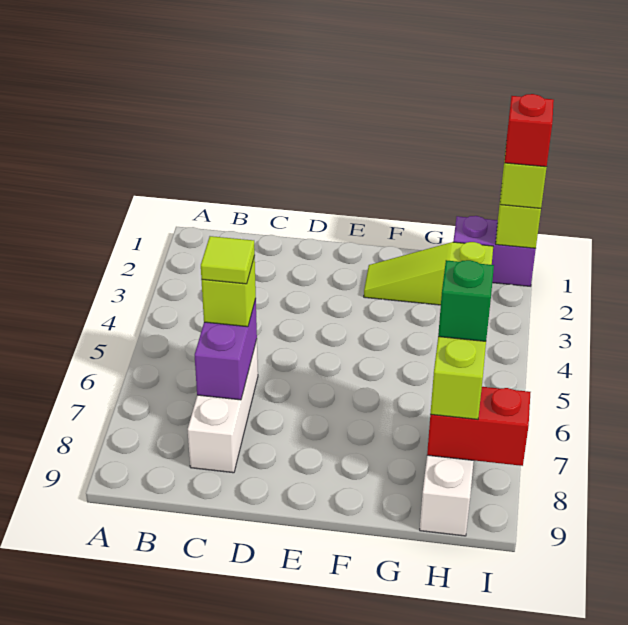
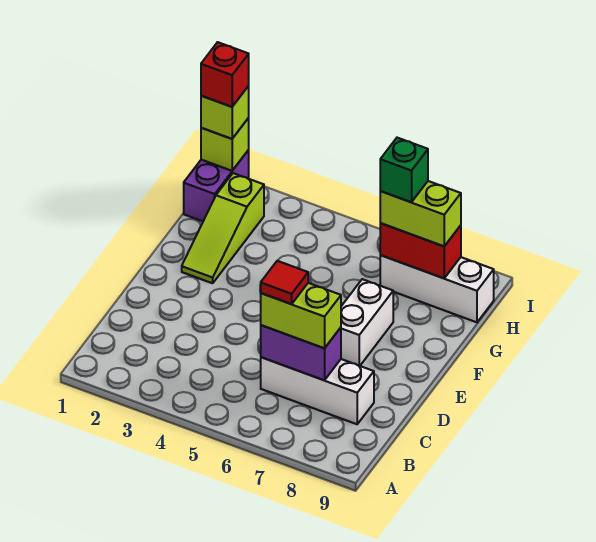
lime 1x1 brick [201,256,256,327] -> lime 1x2 brick [261,283,341,348]
lime 1x1 tile [201,236,255,284] -> red 1x1 tile [261,261,308,304]
none -> white 1x2 brick [341,279,393,366]
red 1x2 brick [427,387,531,466] -> red 1x2 brick turned to [380,223,461,278]

